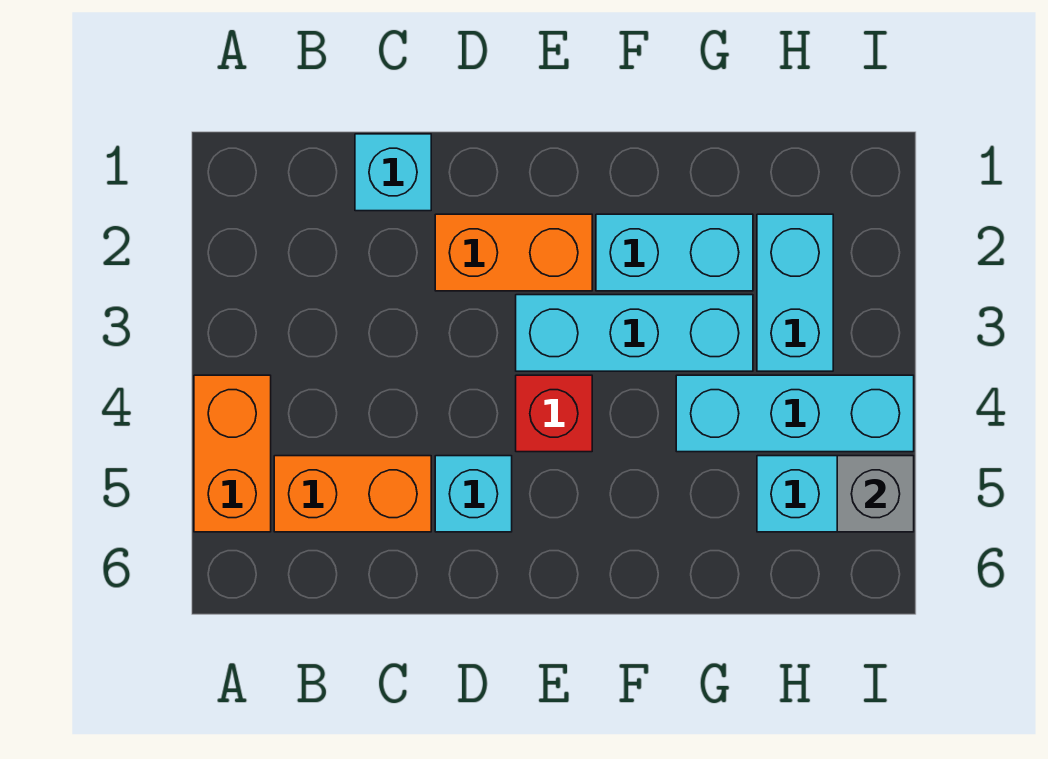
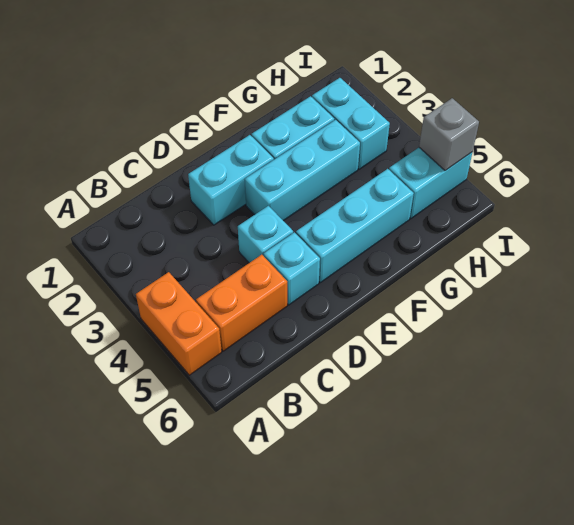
cyan 1x1 brick [355,134,431,211] -> cyan 1x1 brick moved to [238,206,293,263]
orange 1x2 brick [435,214,592,291] -> cyan 1x2 brick [188,135,274,225]
red 1x1 brick [516,375,592,452] -> none
cyan 1x3 brick [676,375,914,452] -> cyan 1x3 brick moved to [296,169,414,283]

